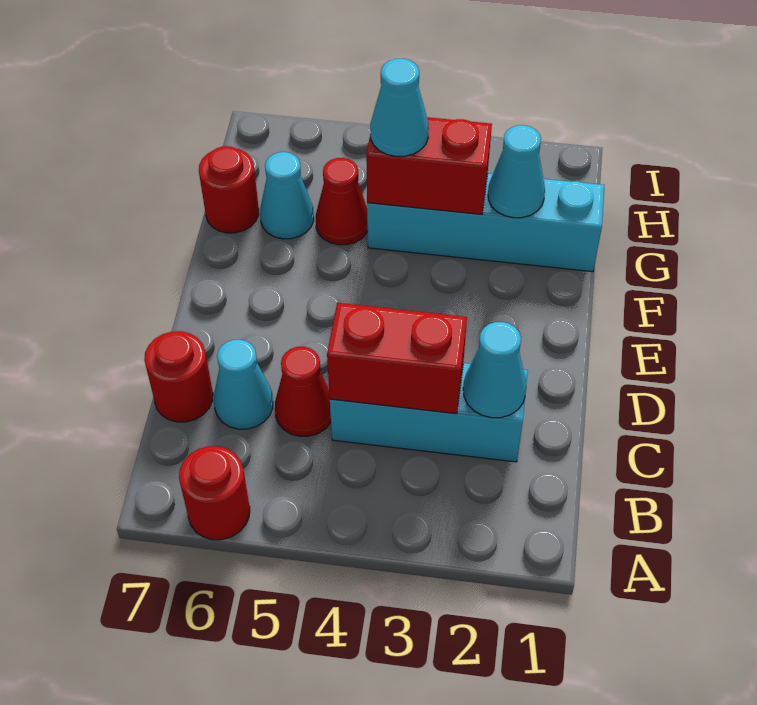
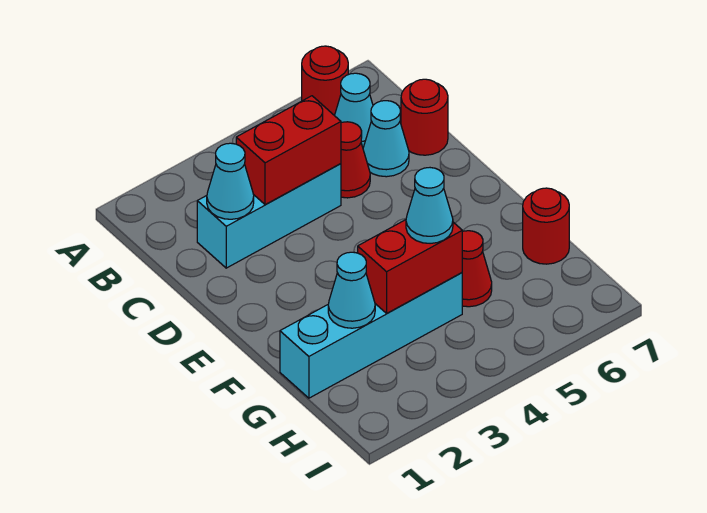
cyan 1x1 cone [260,152,314,239] -> cyan 1x1 cone moved to [335,73,373,147]

